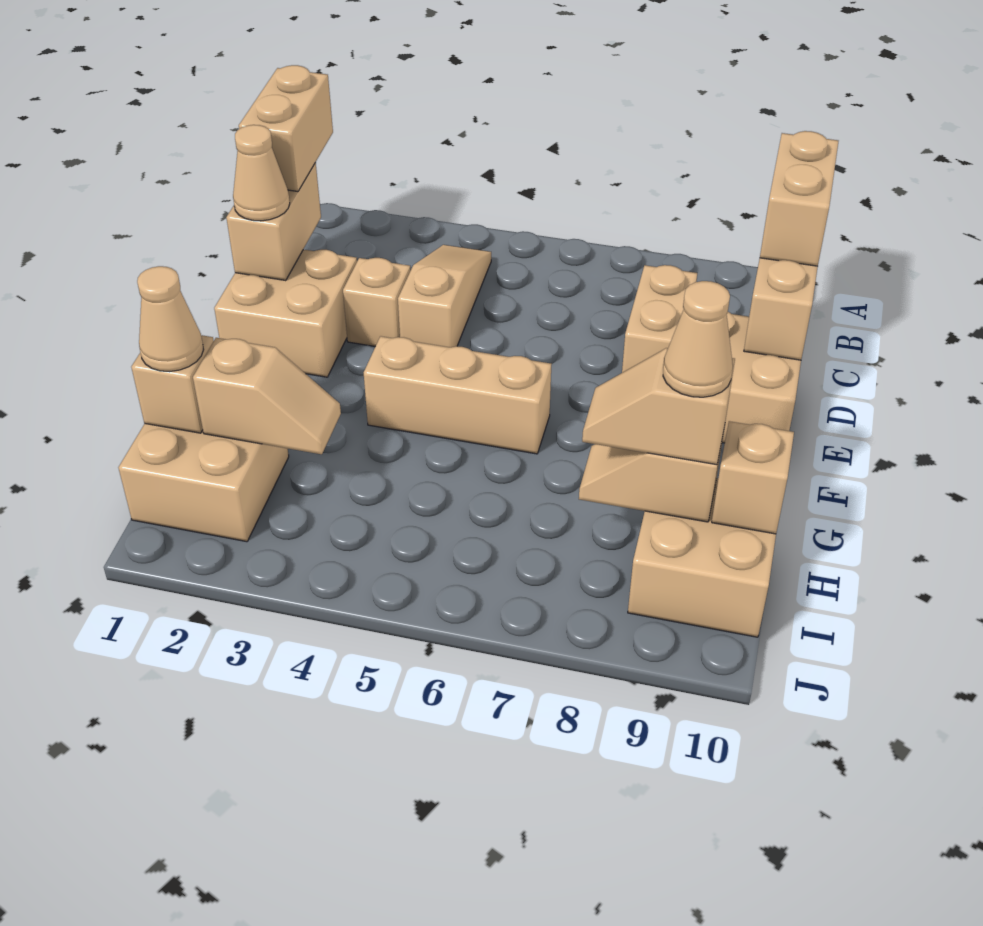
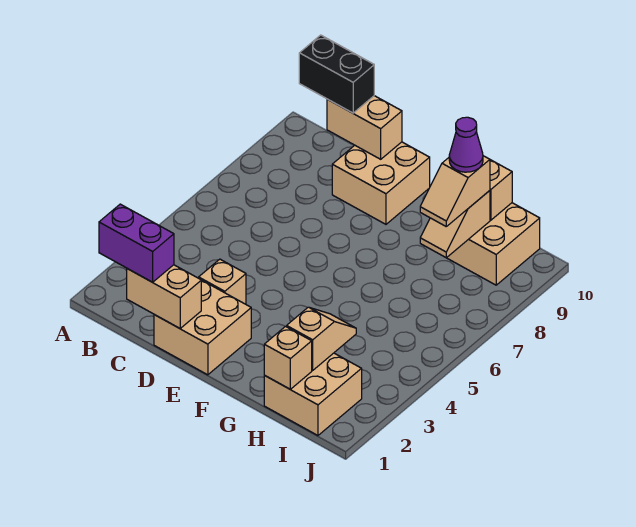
tan 1x2 brick [239,65,333,191] -> purple 1x2 brick [99,204,174,282]
tan 1x3 slope [398,245,491,347] -> none
tan 1x2 brick [760,131,838,266] -> black 1x2 brick [299,35,374,113]
tan 1x2 brick [622,265,697,373] -> none
tan 1x1 cone [233,125,290,221] -> none
tan 1x3 brick [364,336,551,454] -> none
tan 1x1 cone [137,266,204,372] -> none
tan 1x1 cone [663,281,733,397] -> purple 1x1 cone [449,117,483,172]

